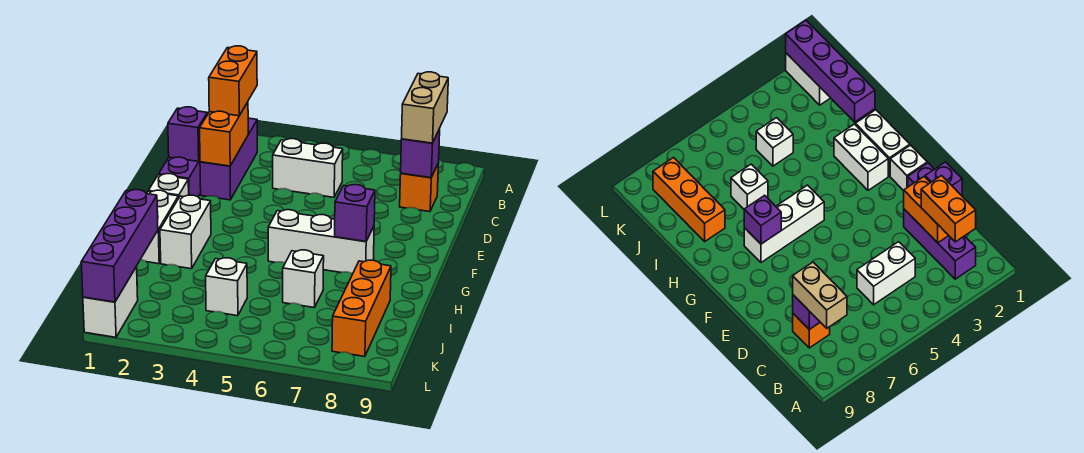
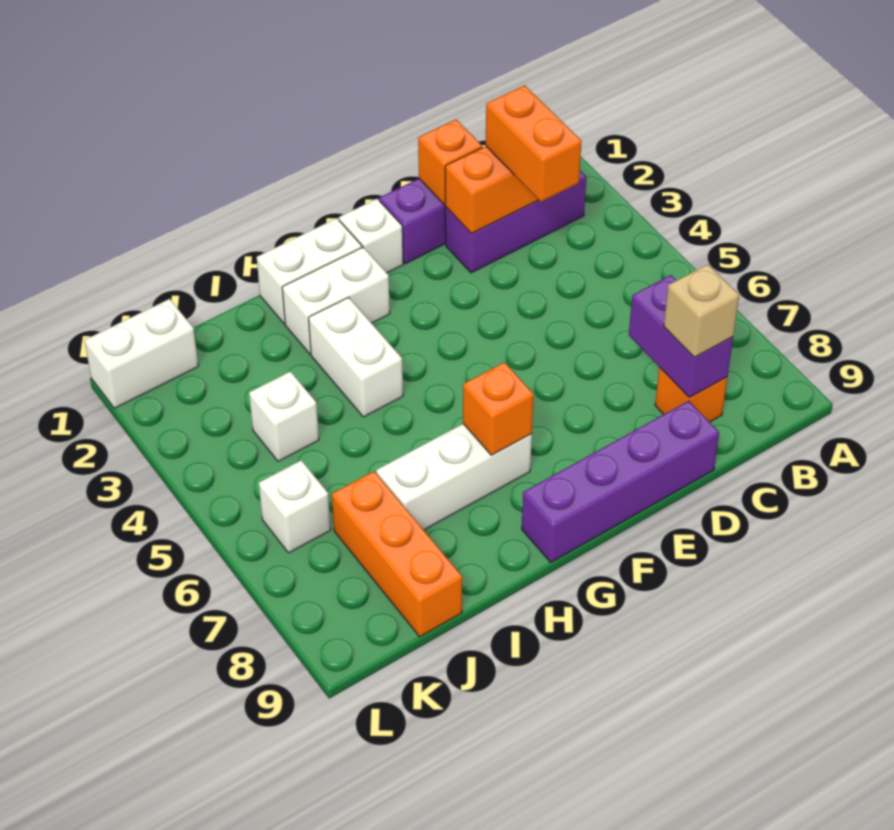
orange 1x2 brick [209,46,257,116] -> orange 1x2 brick turned to [486,85,582,202]
tan 1x2 brick [402,72,448,143] -> tan 1x1 brick [664,264,739,357]
white 1x2 brick [273,139,343,197] -> white 1x2 brick moved to [309,298,403,417]
purple 1x1 brick [401,129,440,178] -> purple 1x2 brick [629,275,733,398]
purple 1x1 brick [168,107,207,161] -> orange 1x1 brick [418,120,482,205]
white 1x3 brick [268,210,374,274] -> white 1x3 brick turned to [376,424,532,530]
purple 1x1 brick [335,185,375,241] -> orange 1x1 brick [463,362,534,455]
purple 1x4 brick [81,190,158,302] -> purple 1x4 brick moved to [522,401,719,562]
white 1x1 brick [283,250,324,308] -> white 1x1 brick moved to [259,460,331,553]
orange 1x3 brick [332,260,391,357] -> orange 1x3 brick turned to [332,471,462,637]

